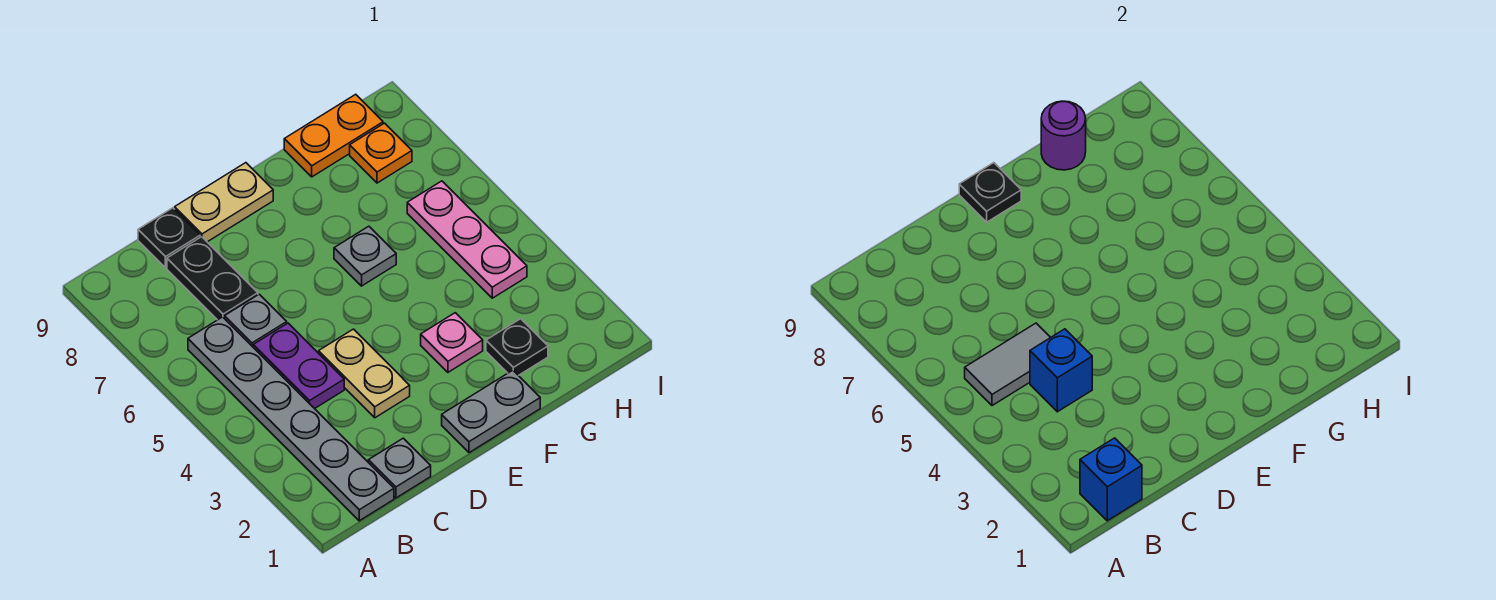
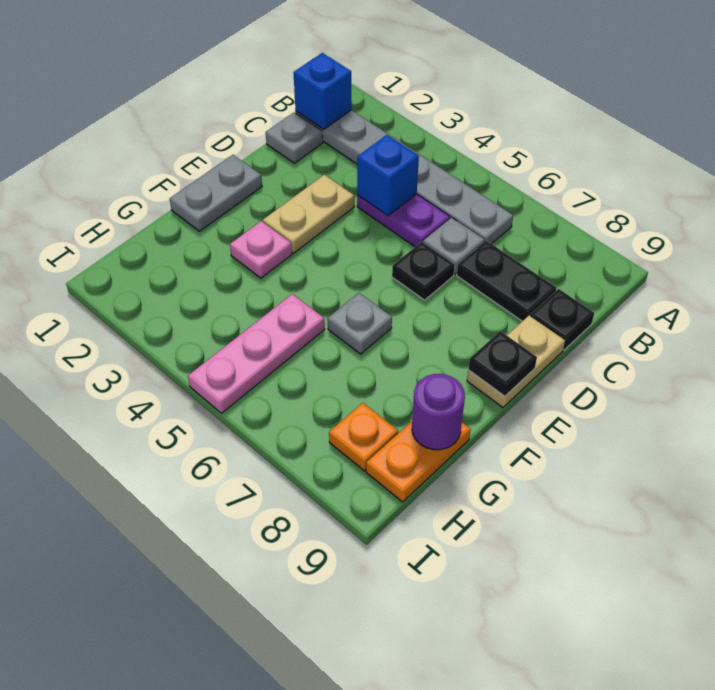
grey 1x2 tile [965,323,1051,406] -> none
tan 1x2 plate [319,329,410,418] -> tan 1x2 plate turned to [263,175,354,253]
black 1x1 plate [486,319,548,376] -> black 1x1 plate moved to [392,242,455,300]
pink 1x3 plate [407,181,527,298] -> pink 1x3 plate turned to [188,294,325,413]

